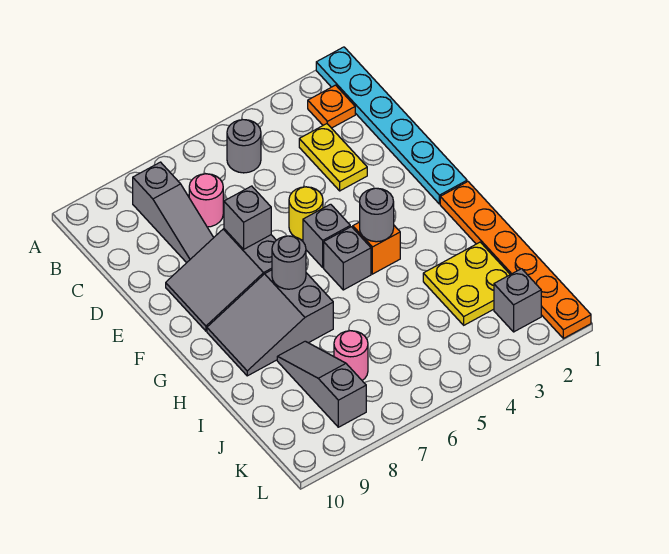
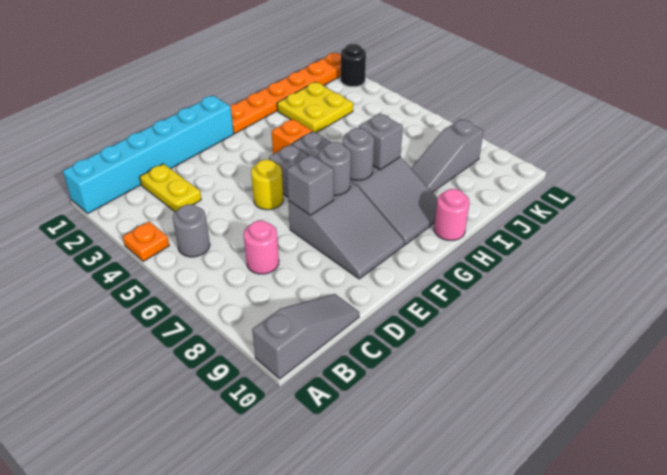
cyan 1x6 plate [316,47,467,204] -> cyan 1x6 brick [63,96,234,213]
orange 1x1 plate [308,85,355,128] -> orange 1x1 plate moved to [123,221,169,262]
grey 1x3 slope [133,162,214,263] -> grey 1x3 slope moved to [252,294,359,379]
yellow 1x2 plate [299,124,367,191] -> yellow 1x2 plate turned to [140,164,201,212]
grey 1x1 round brick [360,188,394,242] -> grey 1x1 round brick moved to [319,142,351,195]
pink 1x1 round brick [334,331,368,380] -> pink 1x1 round brick moved to [434,189,470,240]
grey 1x1 brick [494,269,541,332] -> grey 1x1 brick moved to [359,113,403,170]
none -> black 1x1 round brick [341,44,366,87]

